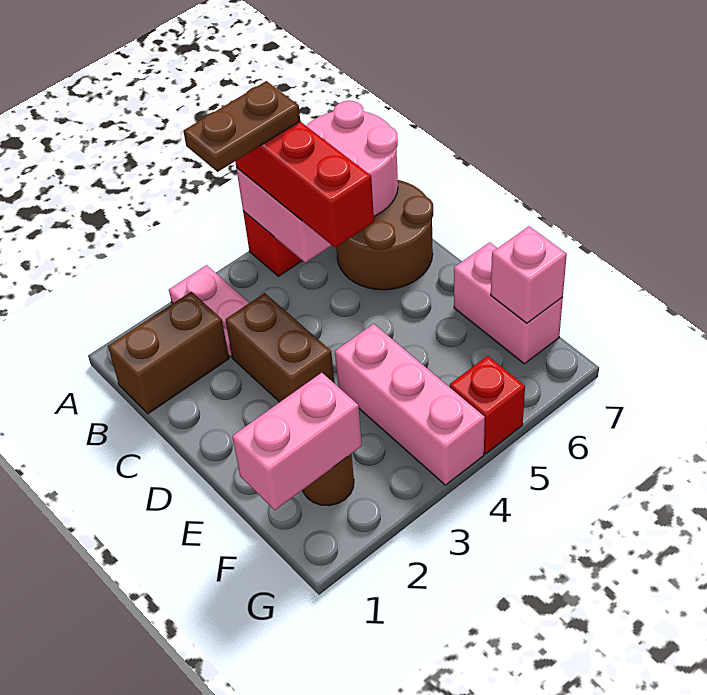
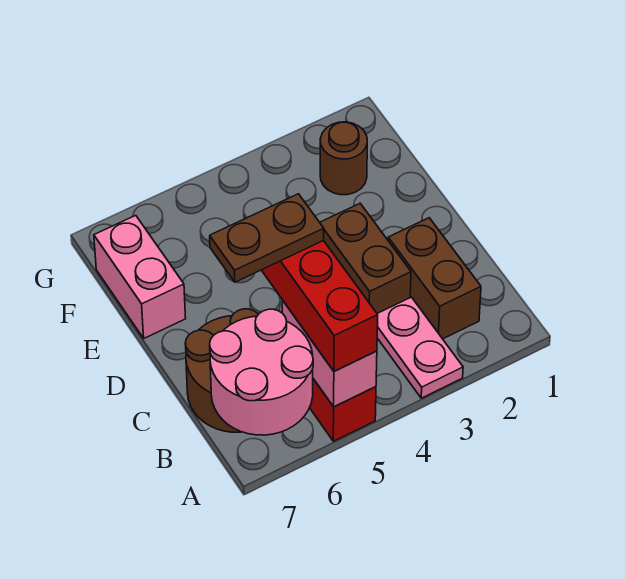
brown 1x2 plate [183,81,300,172] -> brown 1x2 plate moved to [210,194,324,282]
brown 1x2 brick [108,292,229,414] -> brown 1x2 brick turned to [388,218,481,339]
pink 1x3 brick [335,324,485,485] -> none
pink 1x2 brick [232,373,362,510] -> none
pink 1x1 brick [491,226,567,323] -> none
red 1x1 brick [450,356,525,454] -> none

